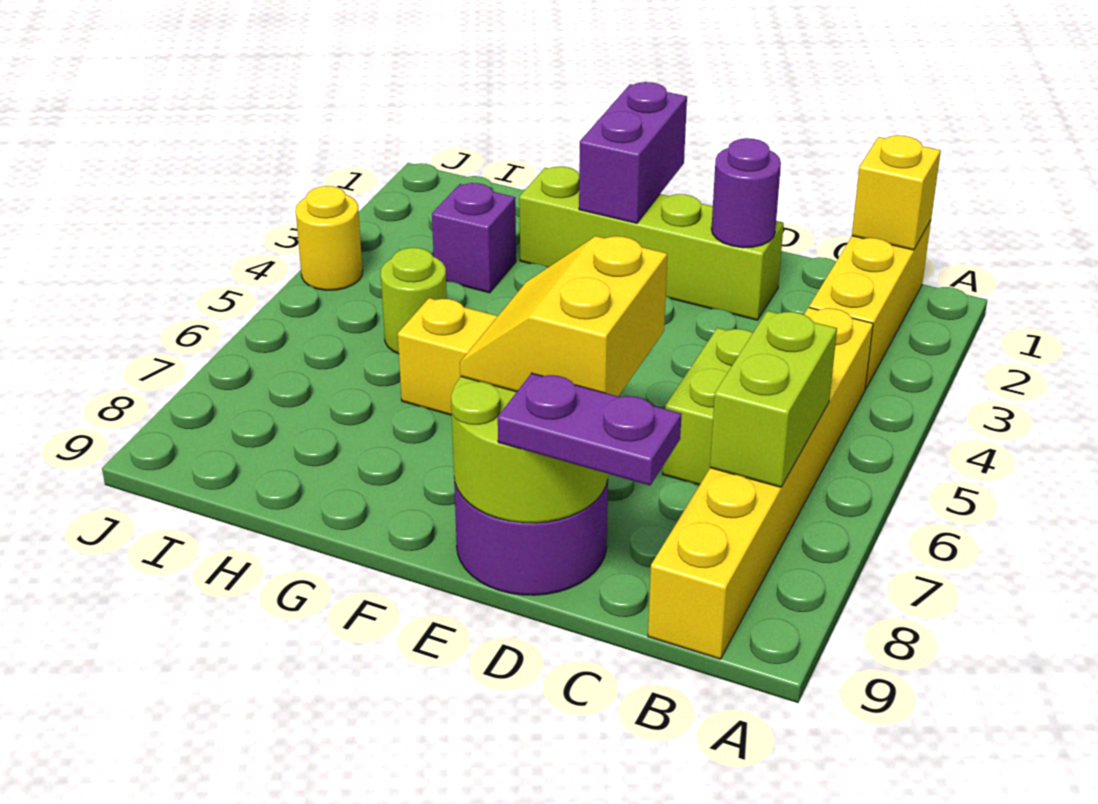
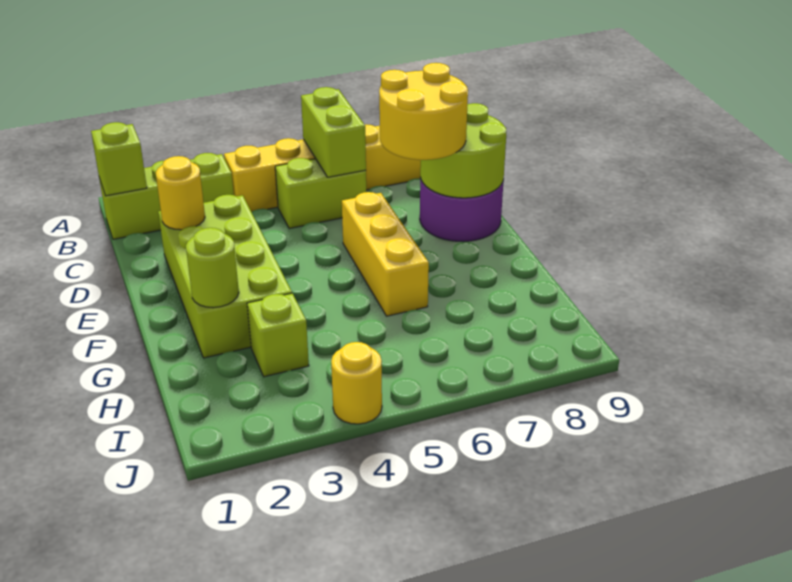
yellow 1x3 brick [809,221,931,389] -> lime 1x3 brick [99,153,234,239]
yellow 1x1 brick [852,135,941,250] -> lime 1x1 brick [91,122,147,196]
lime 1x2 brick [710,311,837,487] -> lime 1x2 brick turned to [301,87,366,177]
purple 1x2 plate [498,373,681,485] -> none
lime 1x4 brick [519,167,784,320] -> lime 2x4 brick [158,195,292,358]
purple 1x1 round brick [711,138,781,248] -> yellow 1x1 round brick [156,156,205,230]
yellow 2x2 slope [460,236,667,396] -> yellow 2x2 round brick [379,63,468,160]
purple 1x2 brick [579,82,687,223] -> none
purple 1x1 brick [432,183,516,293] -> lime 1x1 brick [247,293,309,377]
lime 1x1 round brick [381,248,447,354] -> lime 1x1 round brick moved to [186,228,239,308]

